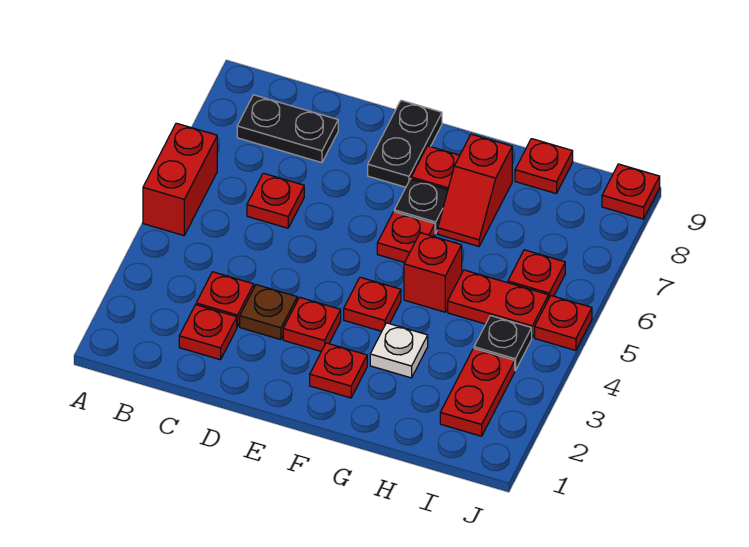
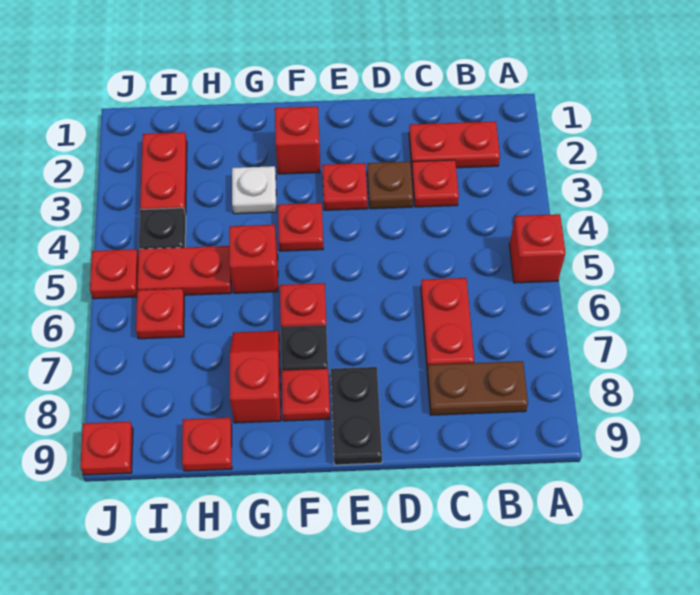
red 1x2 brick [143,123,217,236] -> red 1x1 brick [509,214,565,283]
black 1x2 plate [237,95,338,163] -> brown 1x2 plate [427,361,528,415]
red 1x1 plate [179,305,237,360] -> red 1x2 plate [409,121,500,168]
red 1x1 plate [247,173,304,228] -> red 1x2 plate [421,278,474,371]
red 1x1 plate [310,343,367,398] -> red 1x1 brick [275,106,320,174]

